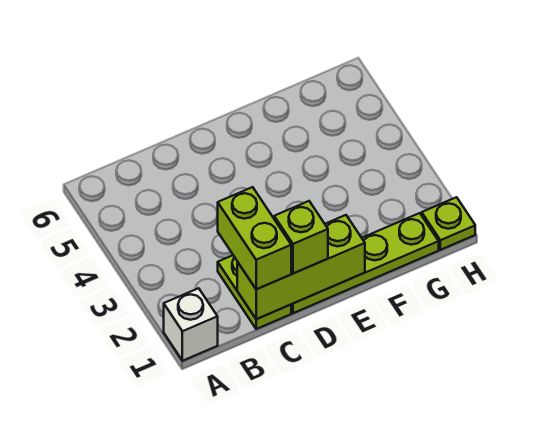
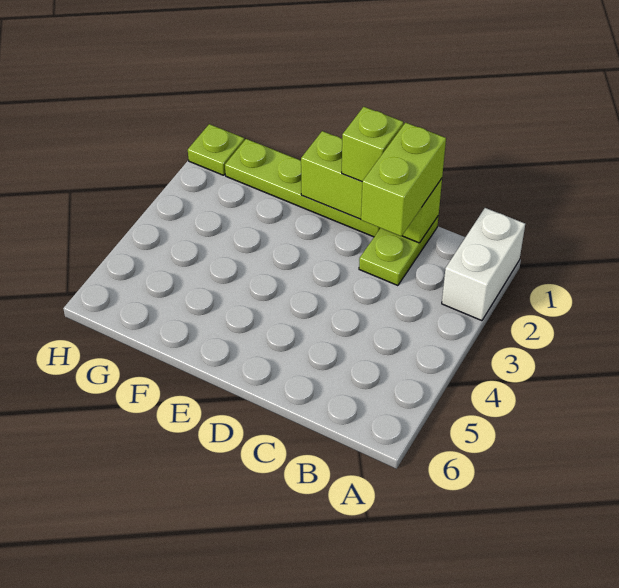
white 1x1 brick [164,288,218,361] -> white 1x2 brick [442,208,525,321]

